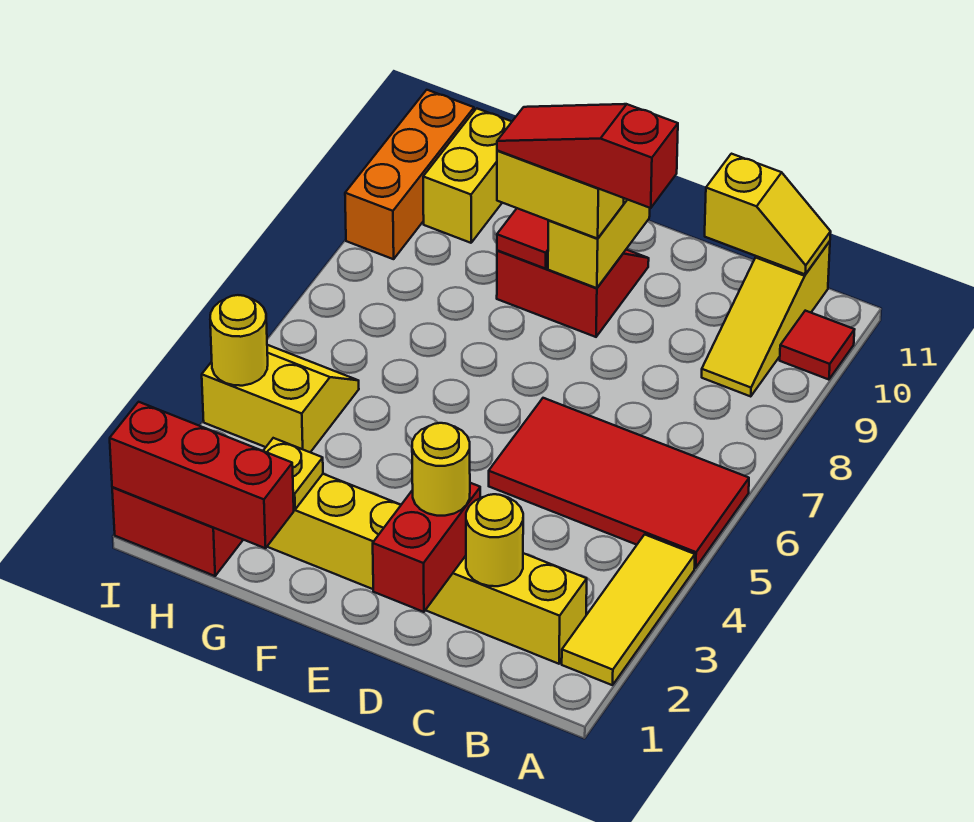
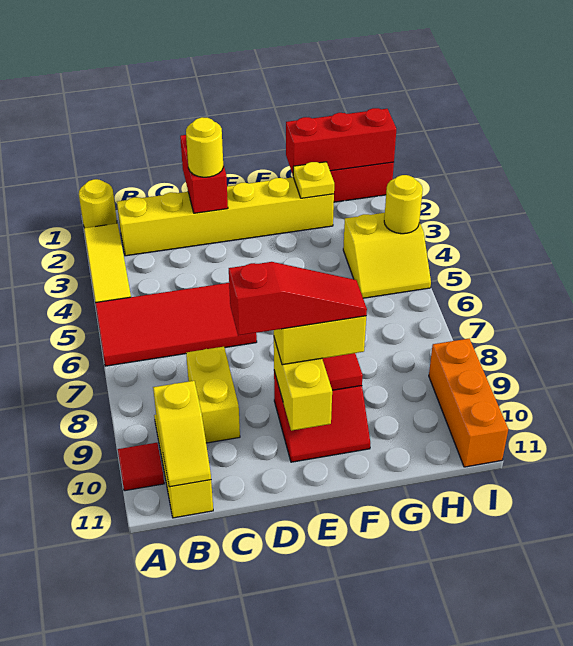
yellow 1x2 slope [705,154,831,274] -> yellow 1x2 slope turned to [153,381,211,487]
yellow 1x1 round brick [466,494,523,586] -> yellow 1x1 round brick moved to [79,179,117,228]
yellow 1x2 brick [423,108,512,243] -> yellow 1x2 brick moved to [186,347,240,443]

